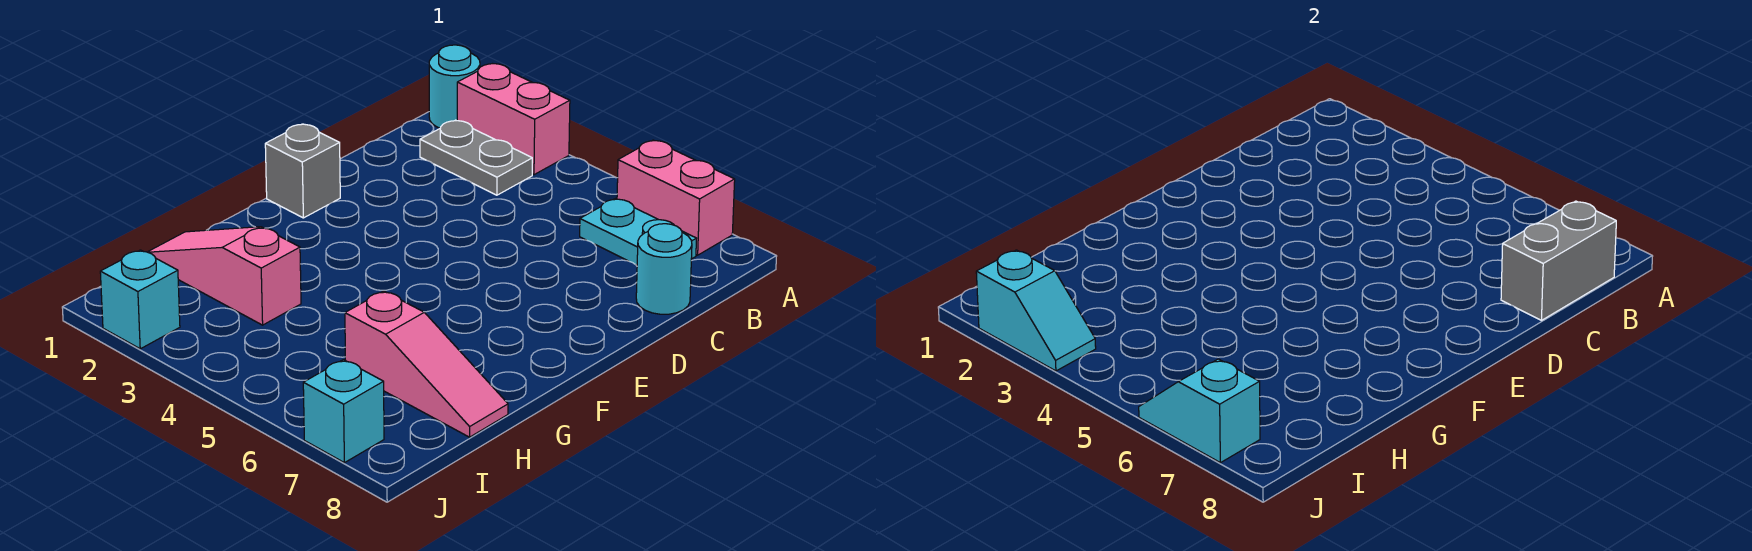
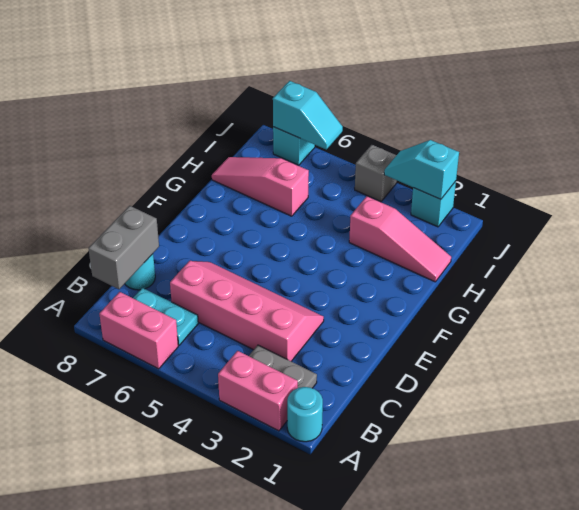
none -> pink 2x4 slope [170,261,324,361]
grey 1x1 brick [265,124,340,218] -> grey 1x1 brick moved to [355,145,397,202]

